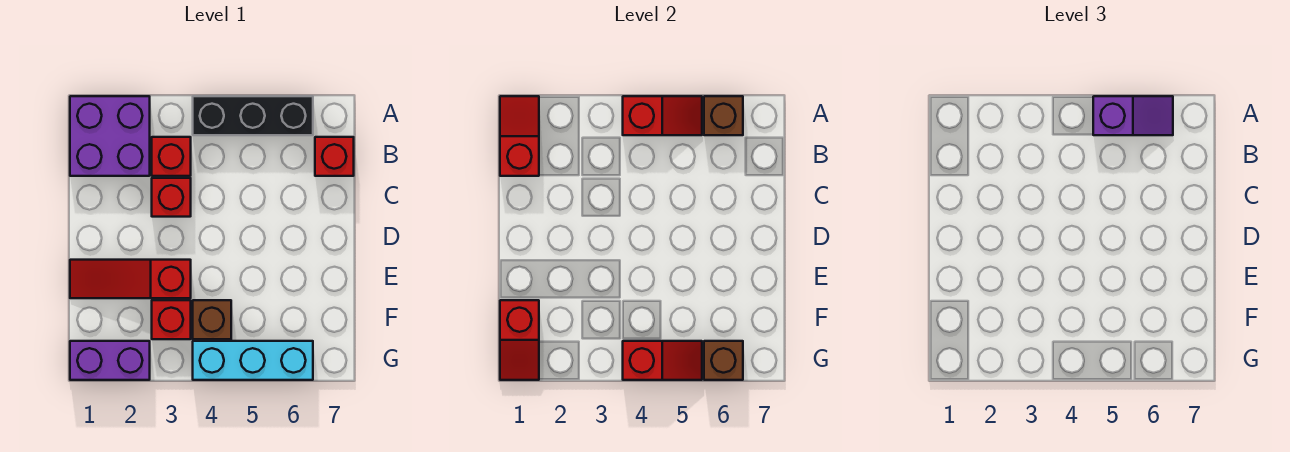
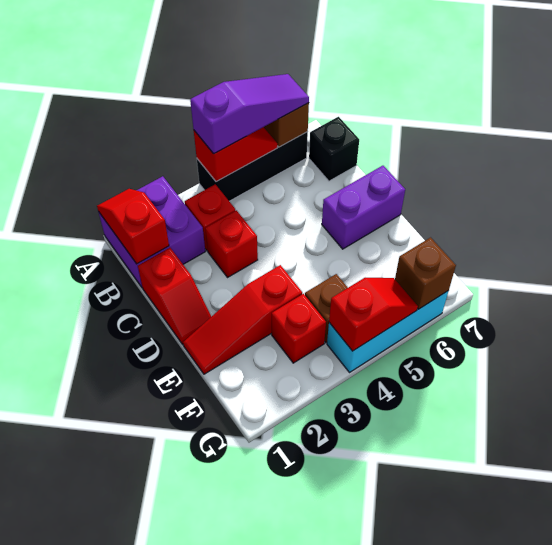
purple 1x2 slope [1093,96,1173,135] -> purple 1x3 slope [190,74,309,154]
red 1x1 brick [315,137,354,176] -> black 1x1 brick [309,117,359,181]
red 1x2 slope [500,300,539,380] -> red 1x2 slope moved to [138,248,211,344]
purple 1x2 brick [70,341,150,380] -> purple 1x2 brick moved to [322,166,405,249]

